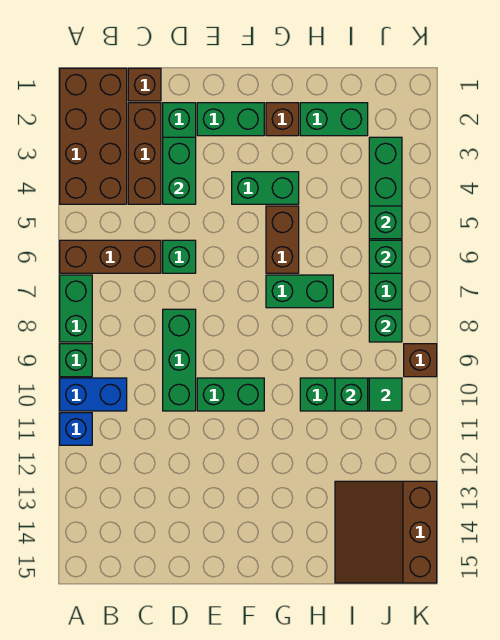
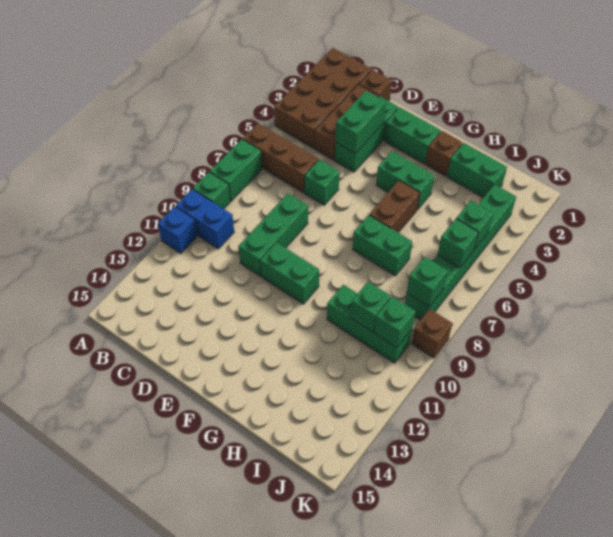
brown 3x3 slope [335,481,437,583] -> none
green 1x1 tile [369,378,402,411] -> green 1x1 brick [374,297,415,347]

